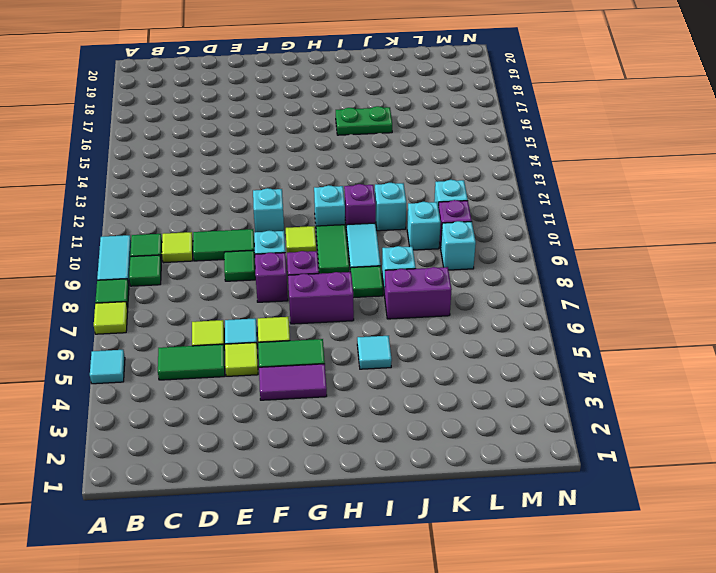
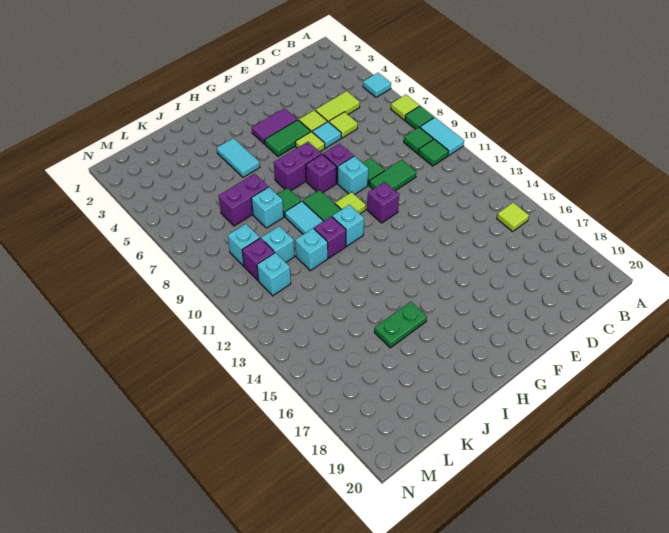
green 1x2 tile [158,344,225,380] -> lime 1x2 tile [315,91,360,122]
lime 1x1 tile [162,232,193,263] -> lime 1x1 tile moved to [497,203,529,231]
cyan 1x1 brick [253,188,284,232] -> purple 1x1 brick [367,182,399,223]
cyan 1x1 tile [357,336,392,369] -> cyan 1x2 tile [217,138,260,177]

